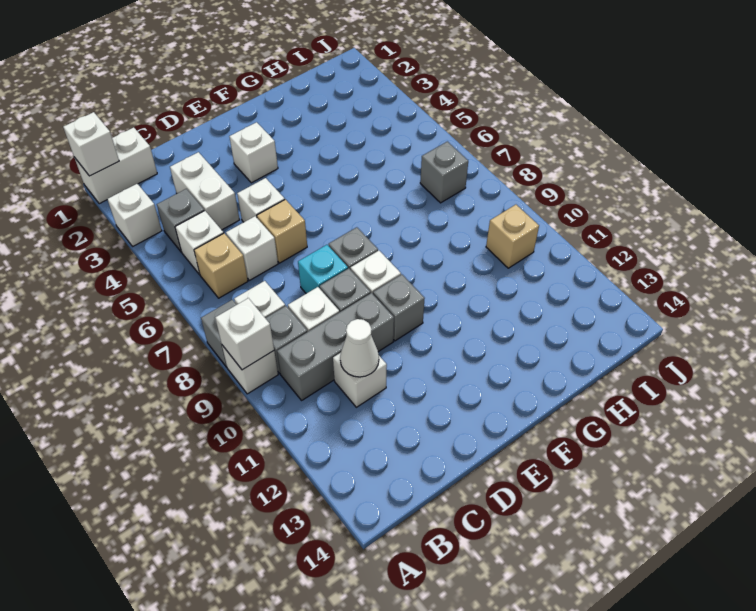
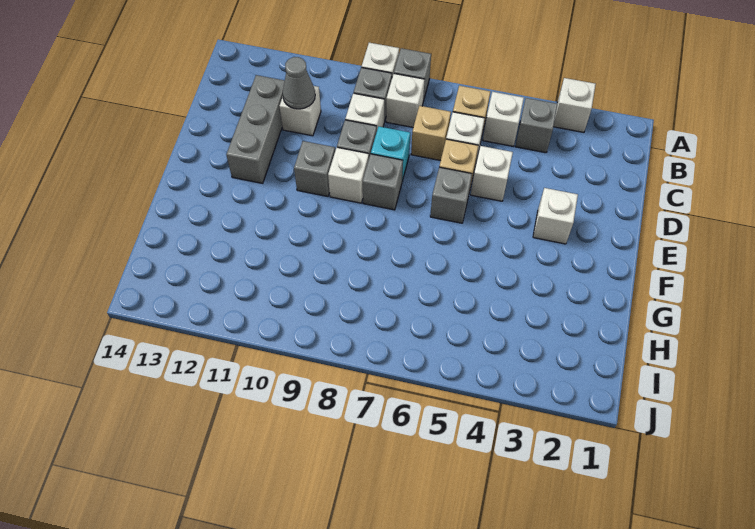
white 1x2 brick [74,127,157,204] -> none
white 1x1 brick [63,112,119,176] -> none
white 1x1 brick [215,298,274,370] -> none
grey 1x3 brick [277,293,394,400] -> grey 1x3 brick moved to [226,75,285,183]
white 1x2 brick [170,152,240,230] -> none
white 1x1 cone [340,319,379,377] -> grey 1x1 cone [283,57,315,109]
grey 1x1 brick [420,142,468,203] -> grey 1x1 brick moved to [430,167,472,223]
tan 1x1 brick [486,205,539,268] -> tan 1x1 brick moved to [411,106,451,161]

